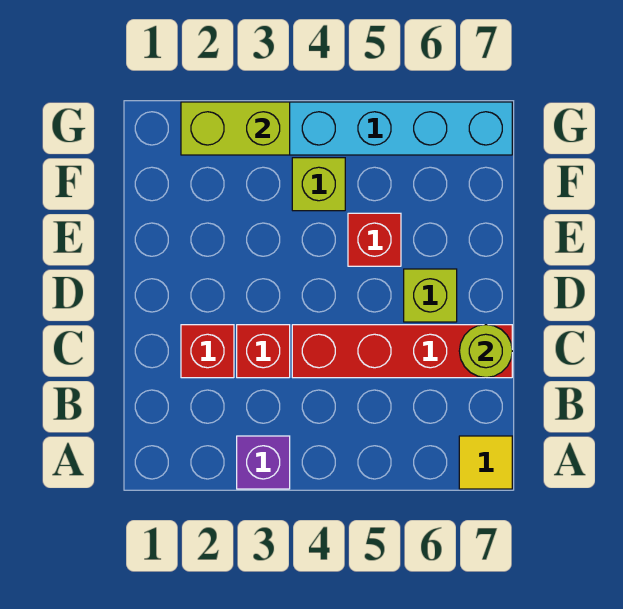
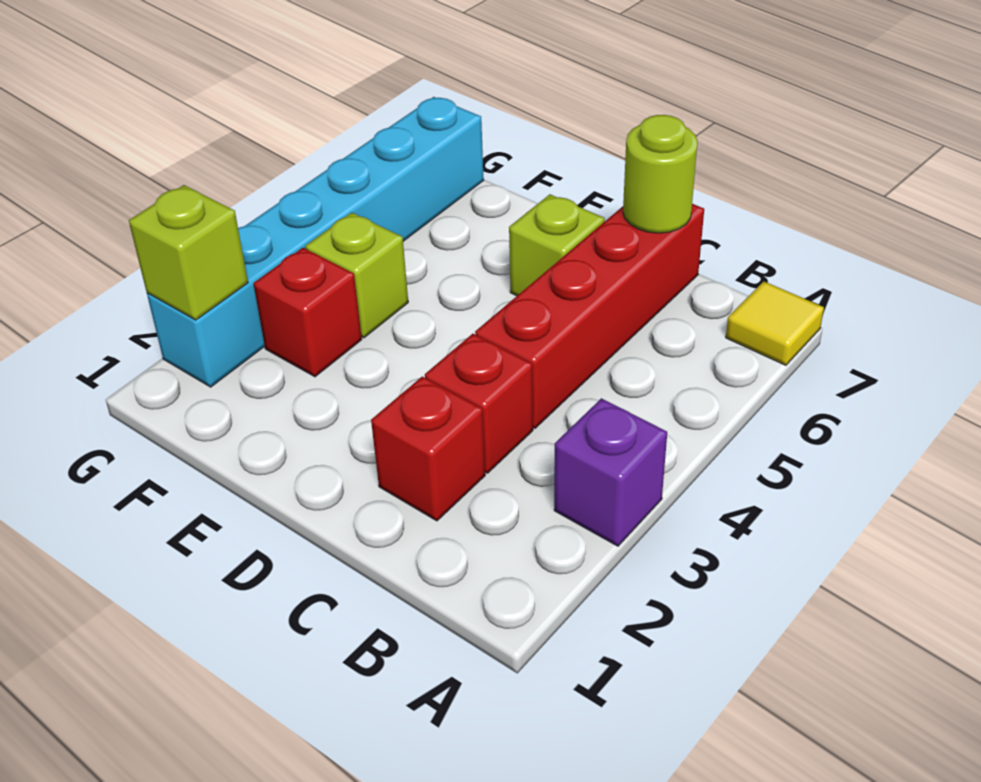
red 1x1 brick [348,213,401,266] -> red 1x1 brick moved to [253,248,362,377]
lime 1x2 brick [181,102,290,155] -> lime 1x1 brick [129,185,248,320]

